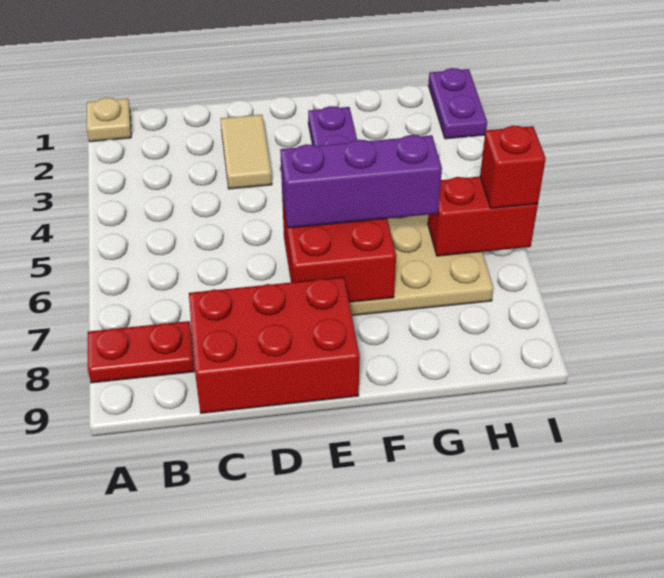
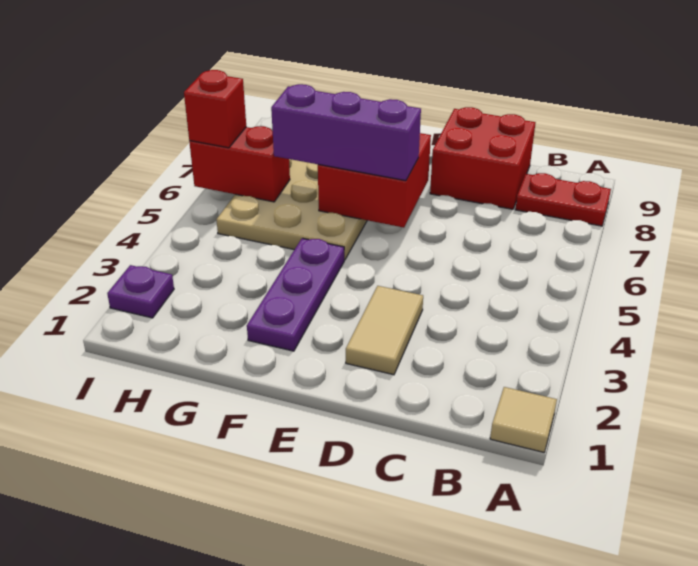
tan 1x1 plate [87,98,131,142] -> tan 1x1 tile [490,387,557,452]
red 2x3 brick [189,277,360,413] -> red 2x2 brick [430,107,536,209]
purple 1x2 plate [428,68,487,139] -> purple 1x1 plate [107,265,174,318]

